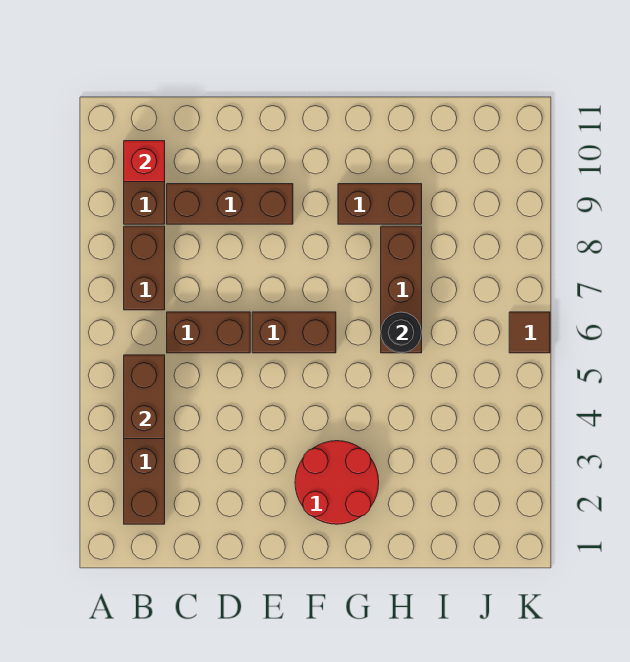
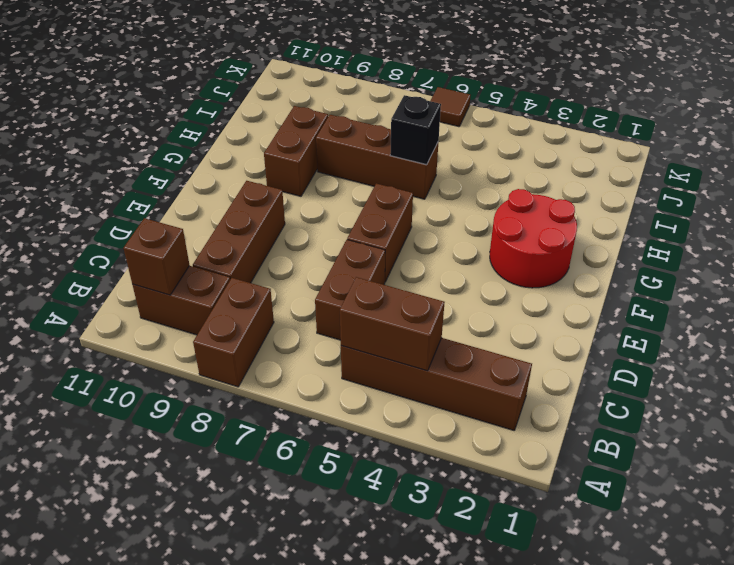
brown 1x2 brick [124,226,165,310] -> brown 1x2 brick turned to [193,278,274,387]
red 1x1 brick [124,141,165,182] -> brown 1x1 brick [124,218,190,295]
black 1x1 round brick [381,312,422,353] -> black 1x1 brick [390,95,441,165]

